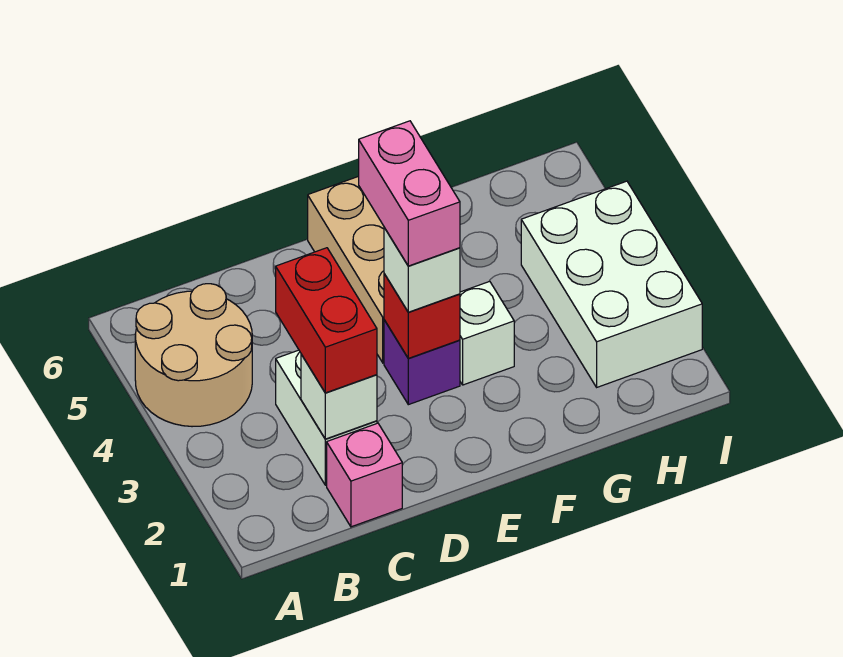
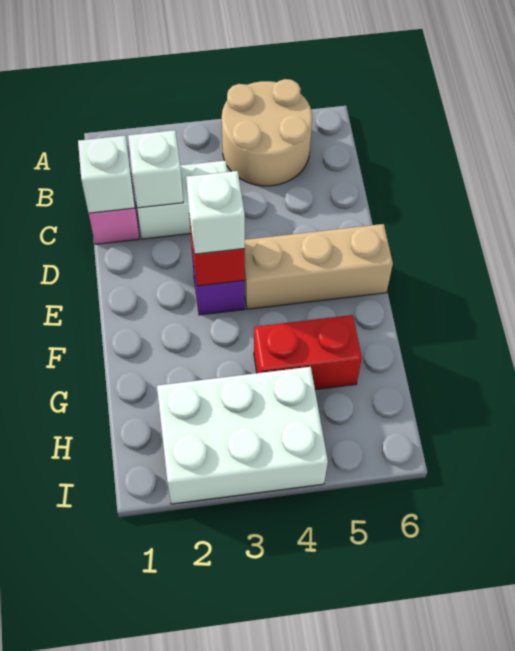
red 1x2 brick [276,248,377,393] -> red 1x2 brick moved to [254,315,362,390]
pink 1x2 brick [359,121,460,266] -> none
white 1x1 brick [460,281,514,385] -> white 1x1 brick moved to [78,136,135,213]

